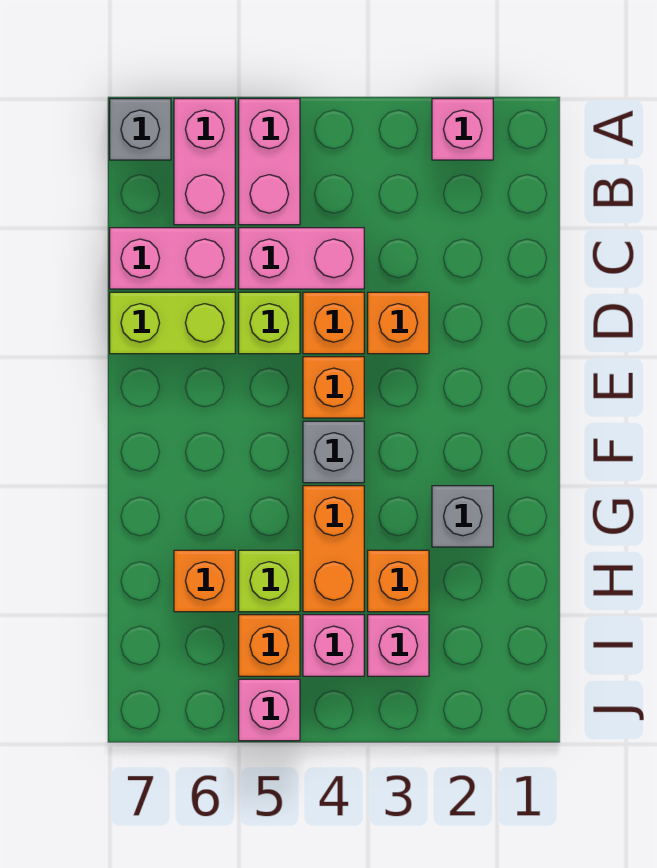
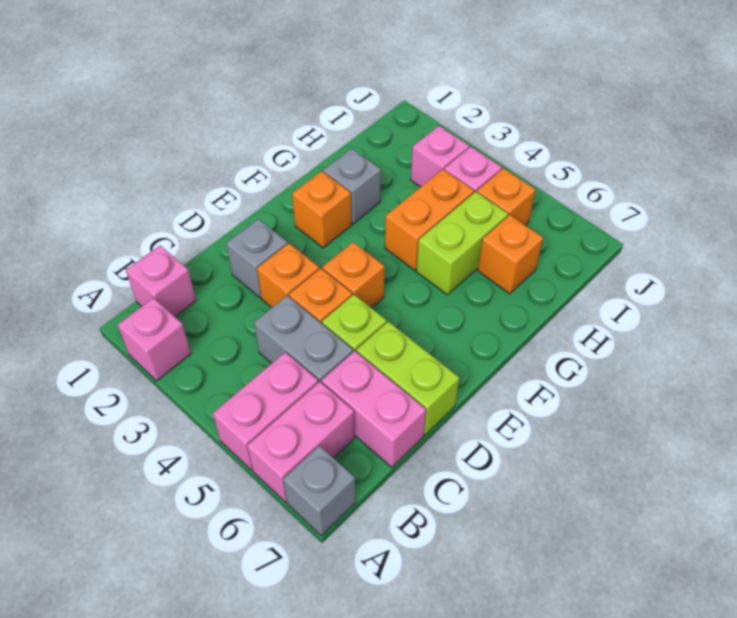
pink 1x2 brick [239,228,364,289] -> grey 1x2 brick [254,296,353,383]
grey 1x1 brick [303,421,364,483] -> grey 1x1 brick moved to [226,219,287,298]
orange 1x1 brick [368,550,429,612] -> orange 1x1 brick moved to [292,171,351,248]
lime 1x1 brick [239,550,300,612] -> lime 1x2 brick [416,192,508,295]
pink 1x1 brick [239,679,300,741] -> pink 1x1 brick moved to [126,246,196,317]

